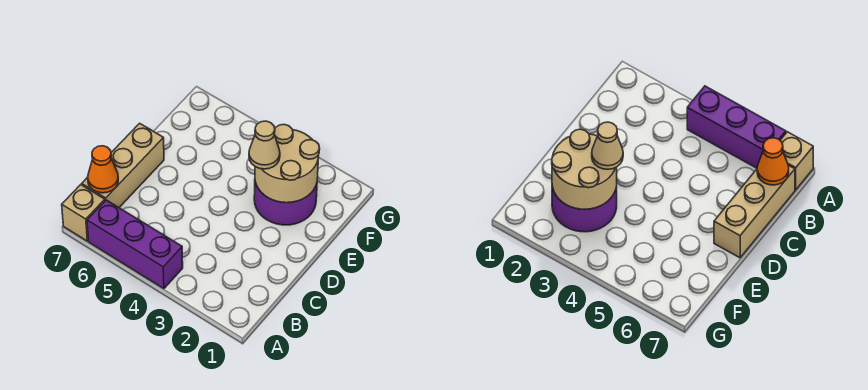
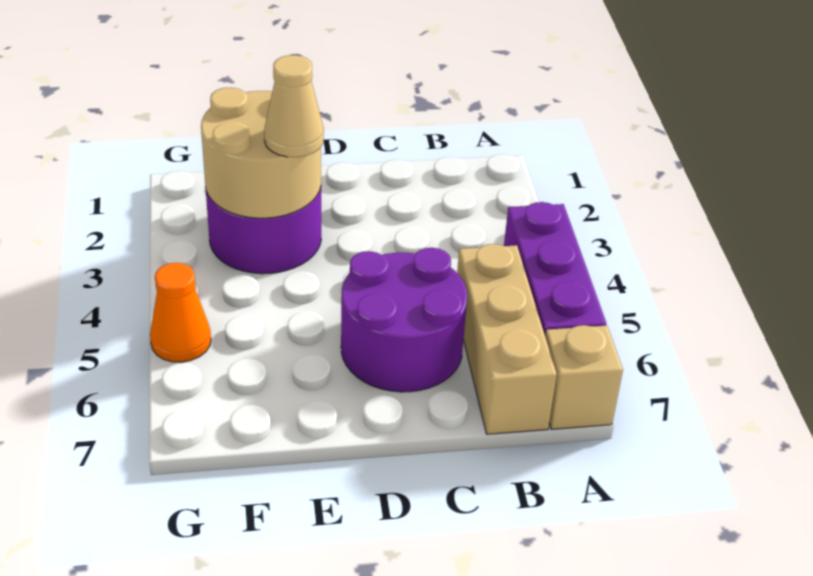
tan 1x3 brick [82,123,164,207] -> tan 1x3 brick turned to [457,244,557,434]
orange 1x1 cone [88,146,118,193] -> orange 1x1 cone moved to [150,263,211,362]
none -> purple 2x2 round brick [341,248,467,392]

